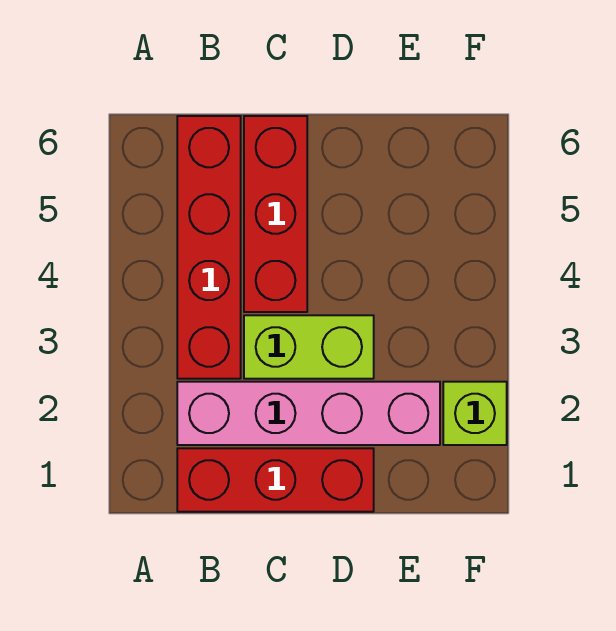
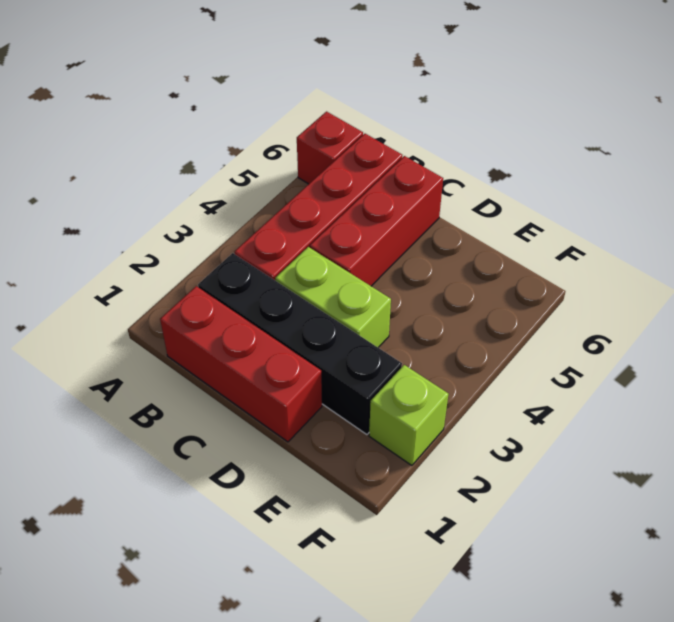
none -> red 1x1 brick [297,112,363,184]
pink 1x4 brick [177,382,440,445] -> black 1x4 brick [198,253,402,435]

